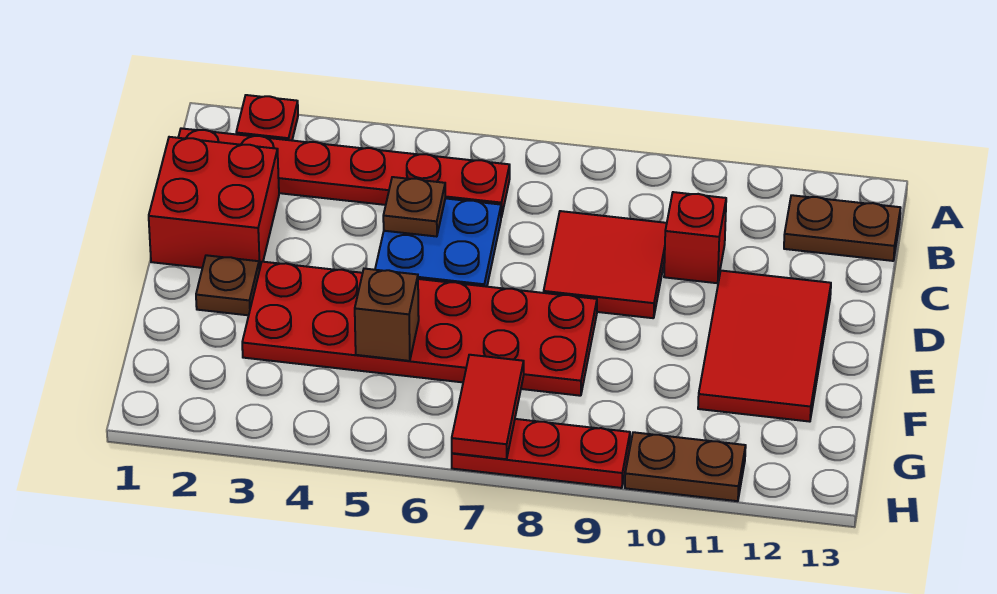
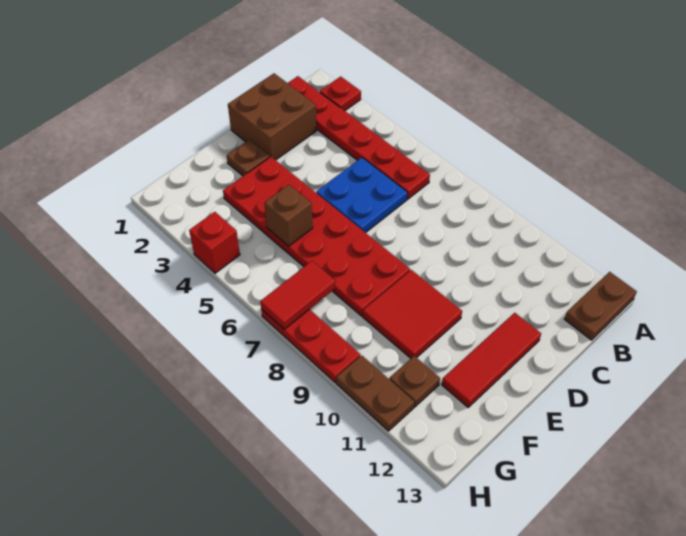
brown 1x2 plate [784,195,901,261] -> brown 1x2 plate turned to [565,272,637,340]
red 2x2 brick [149,137,279,270] -> brown 2x2 brick [228,73,317,160]
brown 1x1 plate [383,177,445,237] -> brown 1x1 plate moved to [389,356,440,407]
red 2x2 tile [544,211,667,318] -> red 2x2 tile moved to [363,270,462,358]
red 1x1 brick [664,192,726,283] -> red 1x1 brick moved to [189,212,240,273]
red 2x3 tile [698,271,831,422] -> red 1x3 tile [442,313,541,407]

